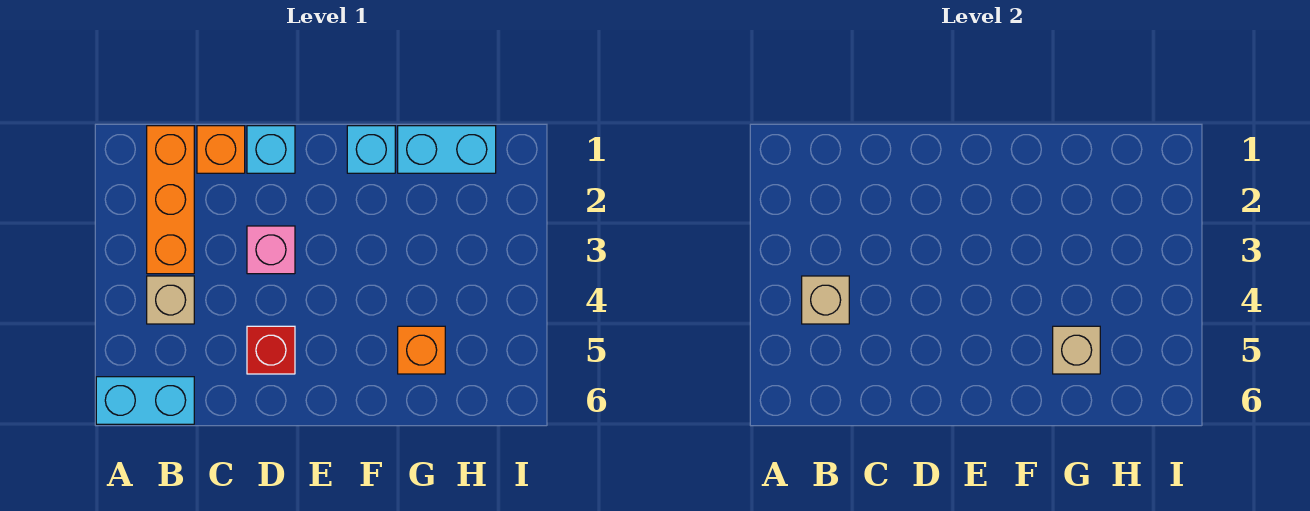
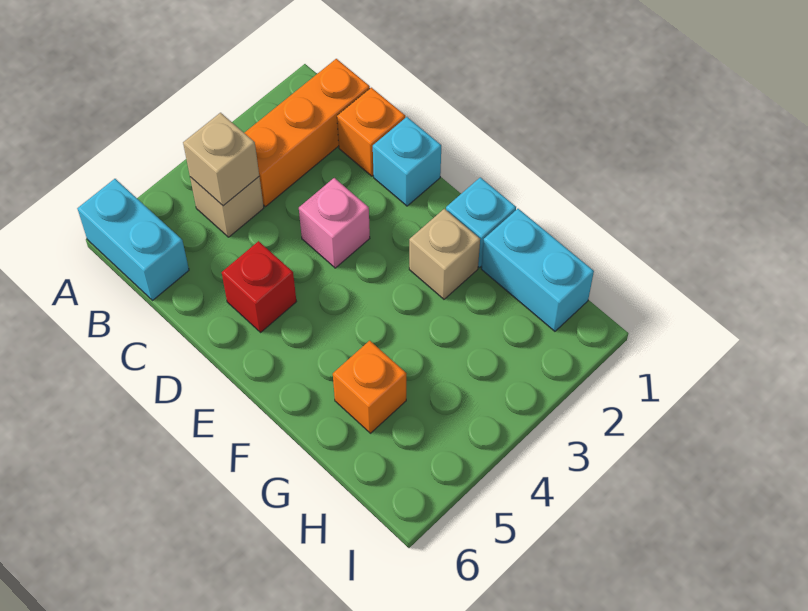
tan 1x1 brick [1053,326,1100,374] -> tan 1x1 brick moved to [409,209,480,299]

